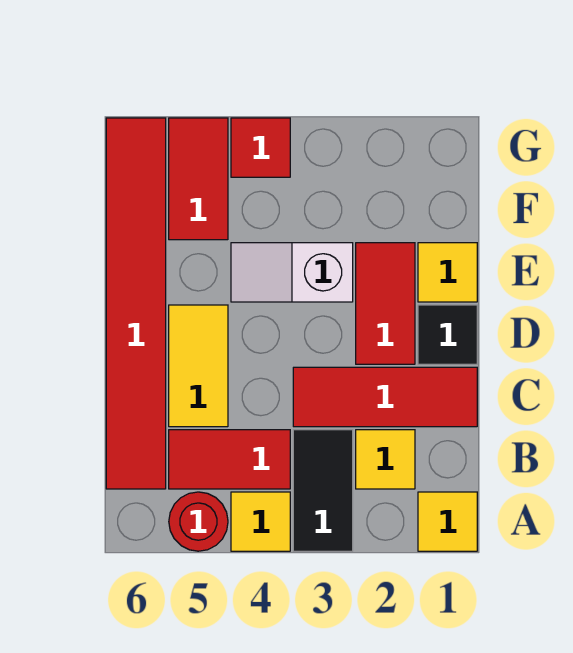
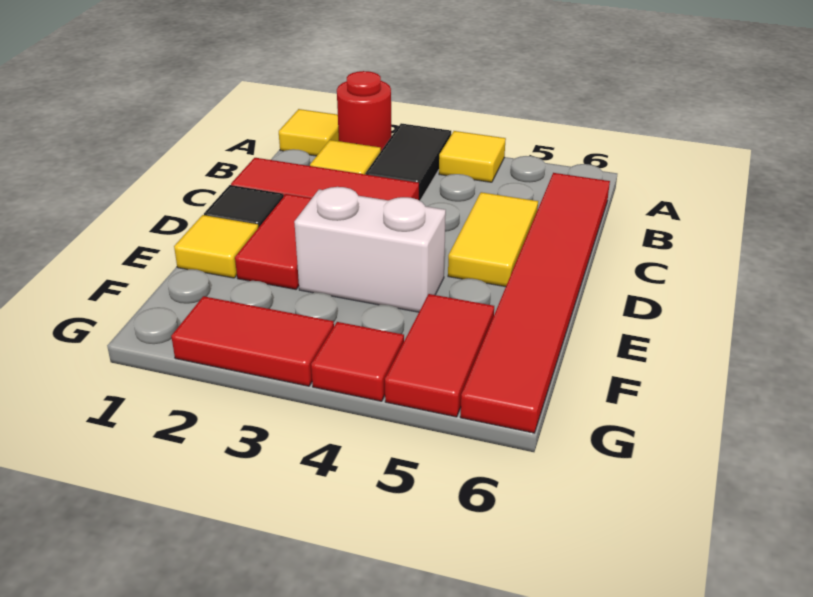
red 1x1 round brick [169,492,228,551] -> red 1x1 round brick moved to [337,71,391,150]
red 1x2 tile [169,430,290,489] -> red 1x2 tile moved to [171,296,334,386]
white 1x2 slope [231,243,353,302] -> white 1x2 brick [294,187,446,312]

